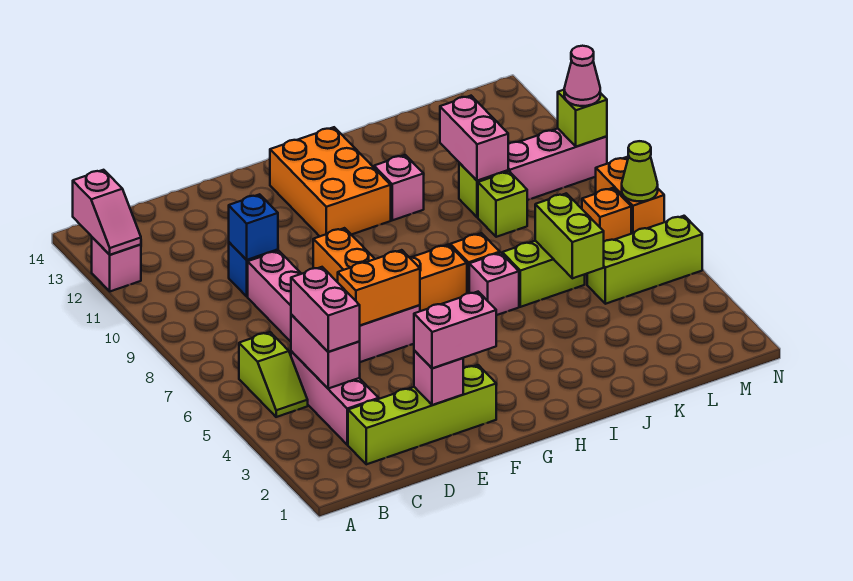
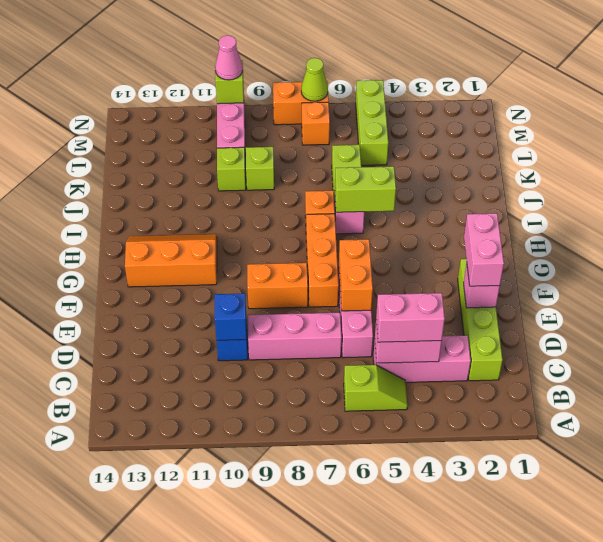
pink 1x1 brick [92,237,141,291] -> none
pink 1x2 slope [73,170,141,255] -> none
orange 2x3 brick [270,127,391,236] -> orange 2x3 slope [125,234,217,287]
pink 1x1 brick [374,155,424,220] -> none
lime 1x2 brick [535,193,604,278] -> lime 1x2 brick moved to [335,166,396,212]
pink 1x2 brick [440,96,508,181] -> none

